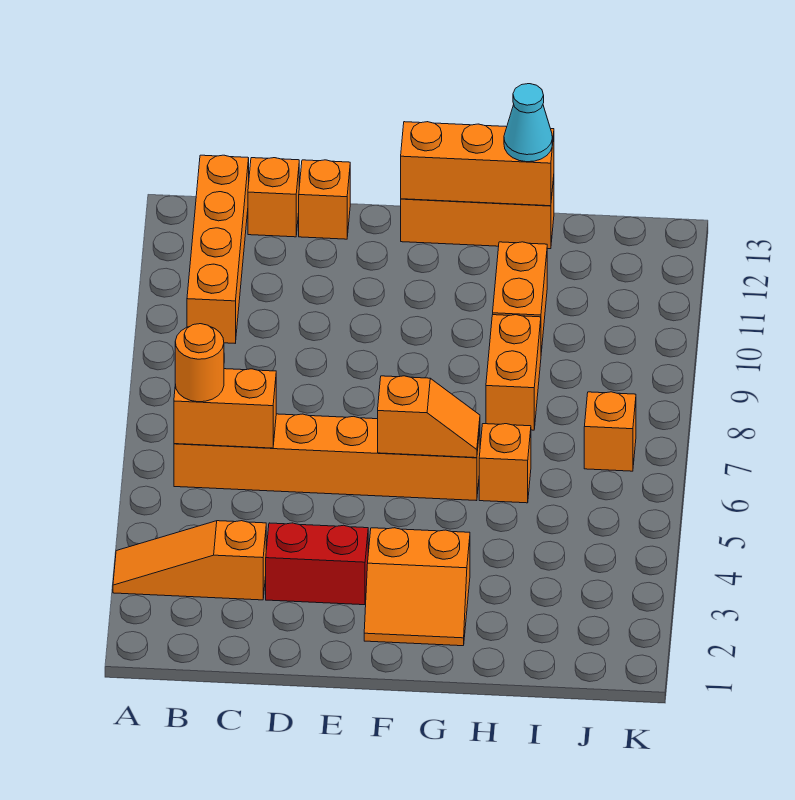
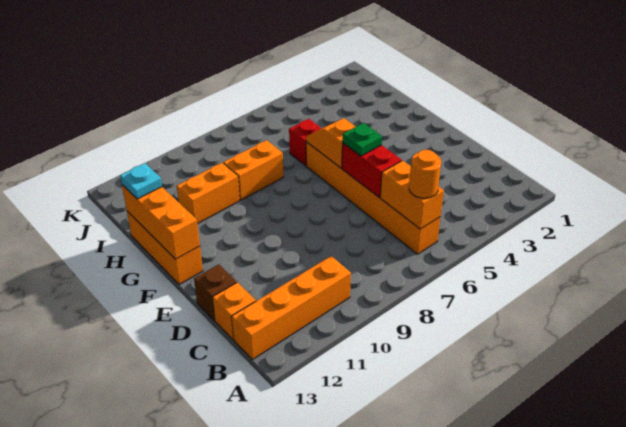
orange 1x3 slope [113,521,266,600] -> none
red 1x2 brick [266,523,368,605] -> red 1x2 brick moved to [342,143,402,197]
orange 1x1 brick [299,160,350,239] -> brown 1x1 brick [194,264,237,321]
none -> green 1x1 plate [343,123,382,156]
orange 2x2 slope [364,528,470,646] -> none
orange 1x1 brick [479,424,531,503] -> red 1x1 brick [289,119,322,166]
cyan 1x1 cone [504,84,552,162] -> cyan 1x1 plate [120,163,162,199]
orange 1x1 brick [584,392,636,471] -> none

